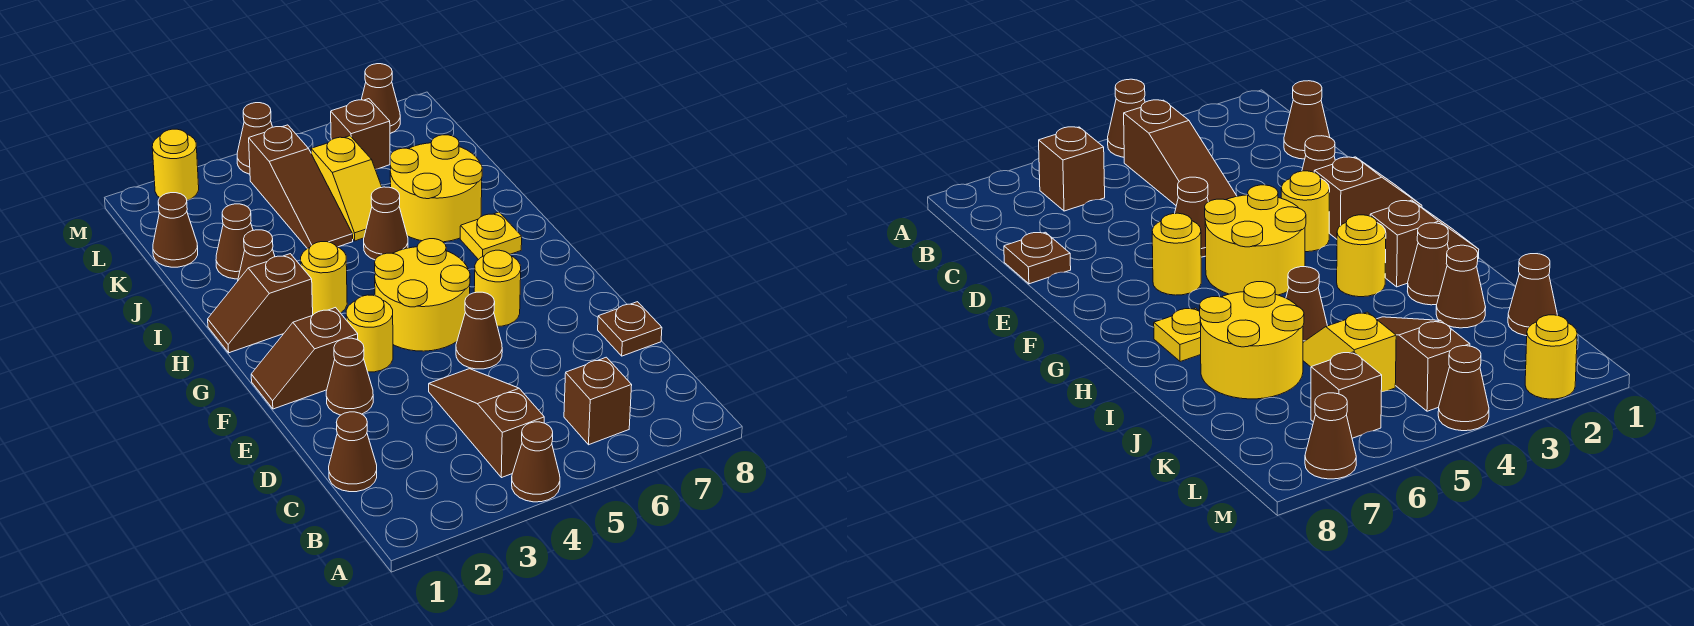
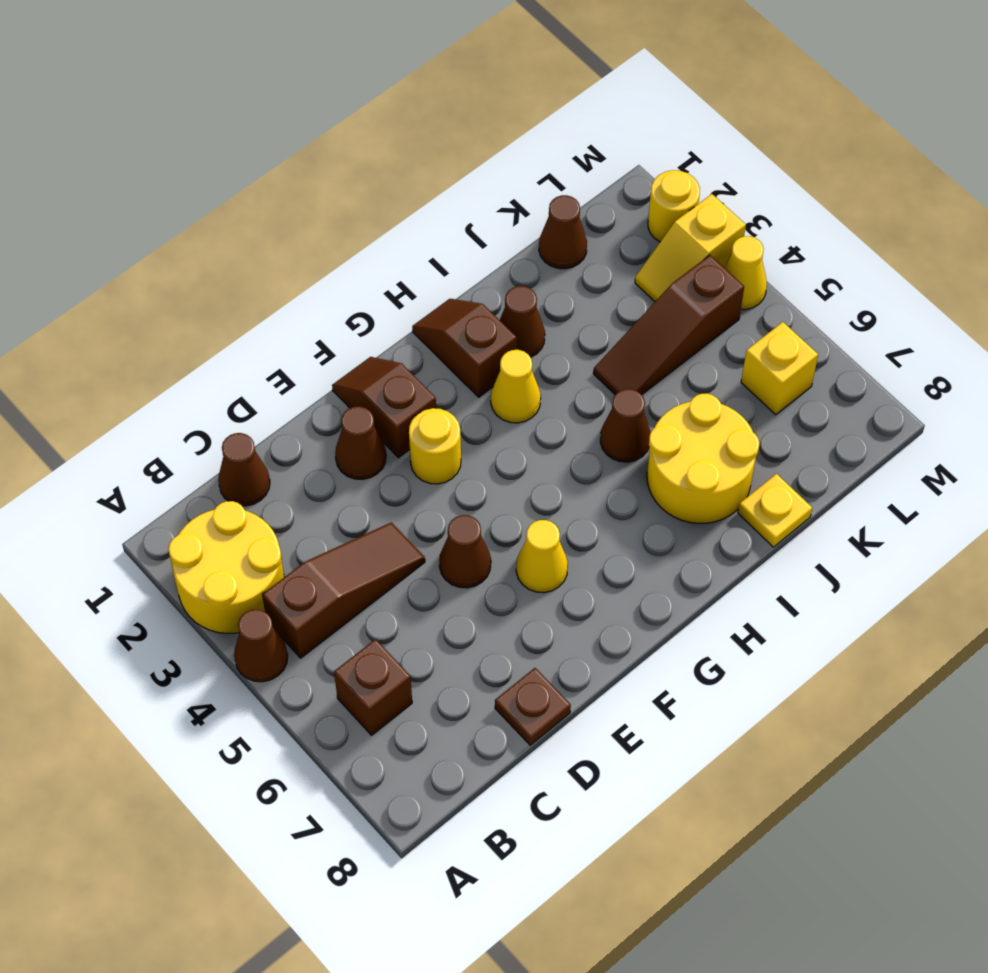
yellow 2x2 round brick [375,239,470,351] -> yellow 2x2 round brick moved to [168,501,284,633]
yellow 1x1 round brick [474,250,521,326] -> yellow 1x1 cone [516,520,568,593]
yellow 1x1 round brick [301,242,347,315] -> yellow 1x1 cone [491,350,541,423]
yellow 1x1 plate [460,212,522,260] -> yellow 1x1 plate moved to [738,474,812,547]
brown 1x1 cone [216,204,253,279] -> none
yellow 1x2 slope [311,136,382,241] -> yellow 1x2 slope moved to [635,194,746,301]
brown 1x1 brick [331,99,390,169] -> yellow 1x1 brick [741,322,818,415]
brown 1x1 cone [237,103,272,174] -> yellow 1x1 cone [724,236,767,310]
brown 1x1 cone [361,64,400,134] -> none

